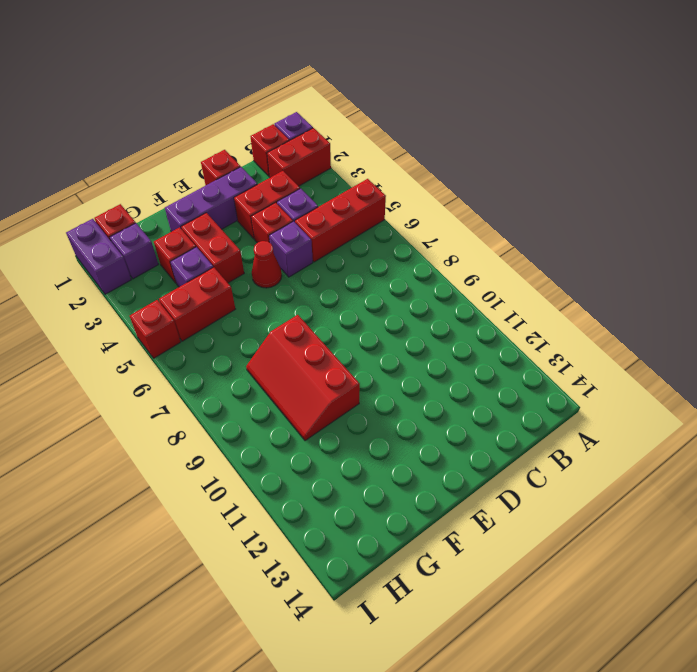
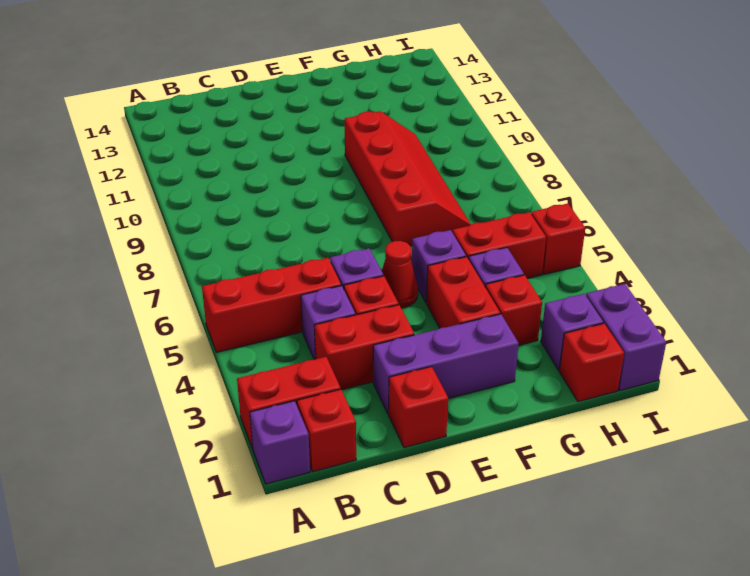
none -> purple 1x1 brick [412,230,466,302]
red 2x3 slope [246,315,360,441] -> red 2x4 slope [345,111,471,246]

